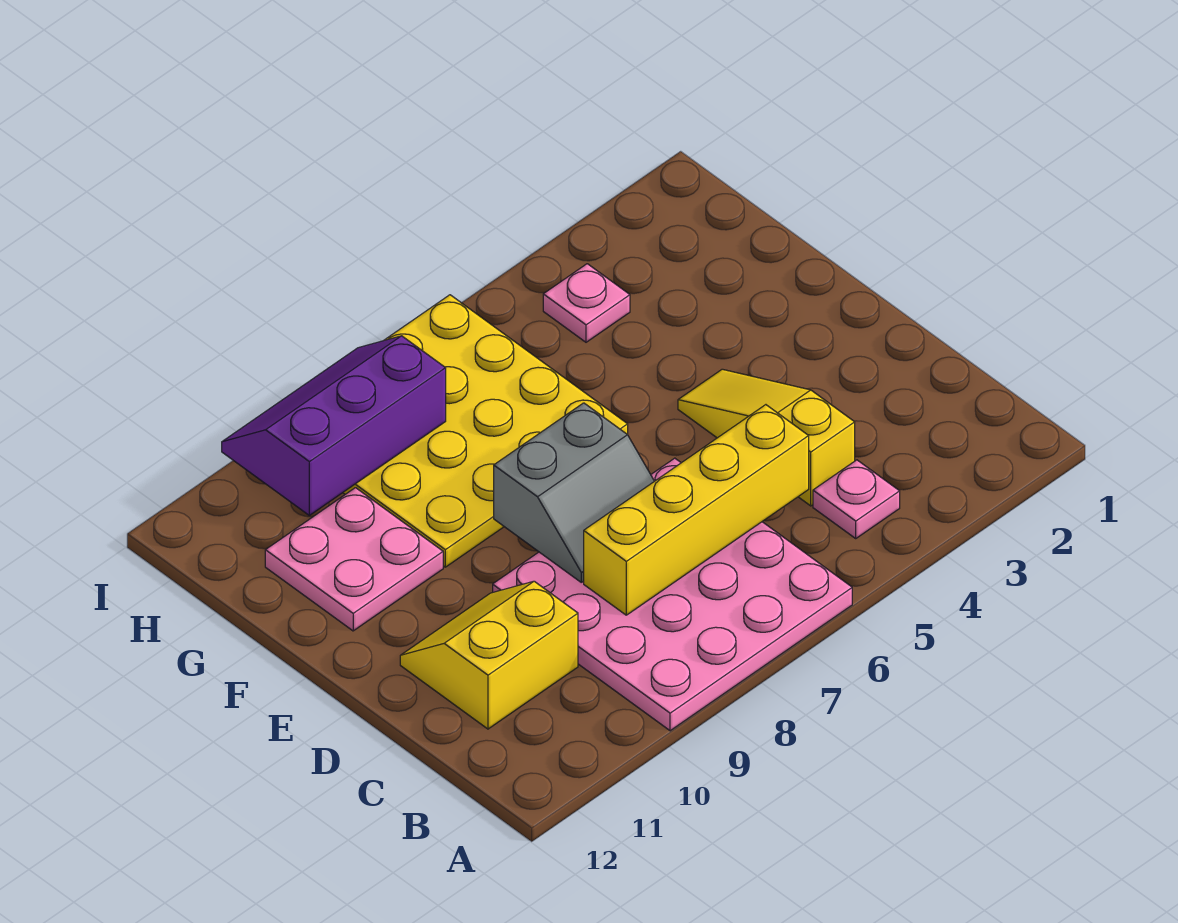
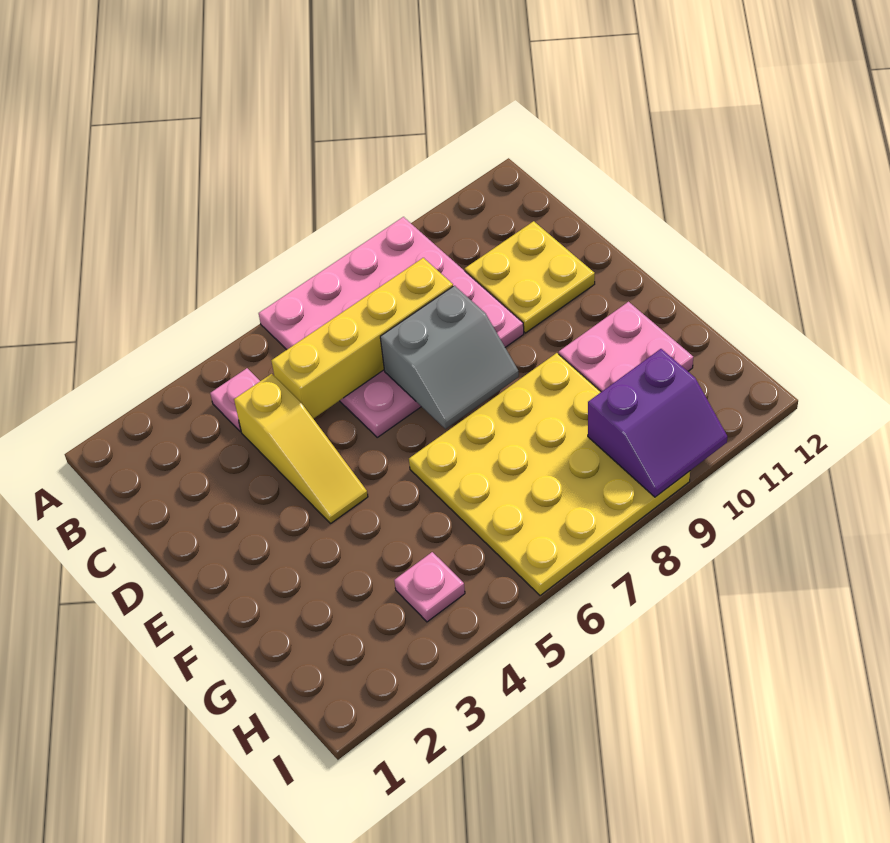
yellow 2x2 slope [400,581,578,729] -> yellow 2x2 plate [465,221,595,333]
grey 2x2 slope [494,403,654,582] -> grey 2x2 slope turned to [380,286,519,429]
purple 2x3 slope [222,336,446,515] -> purple 2x2 slope [588,349,727,497]

